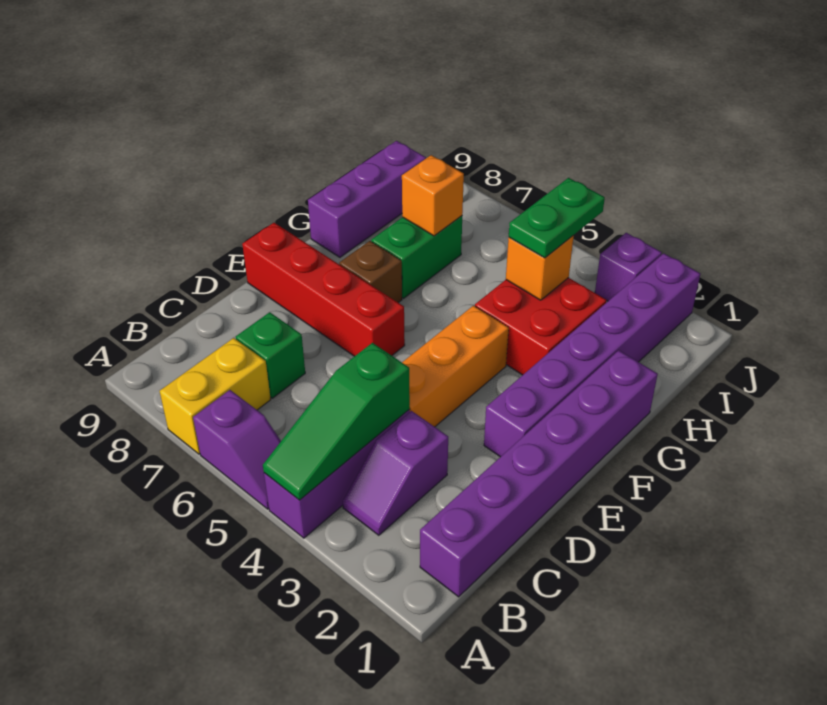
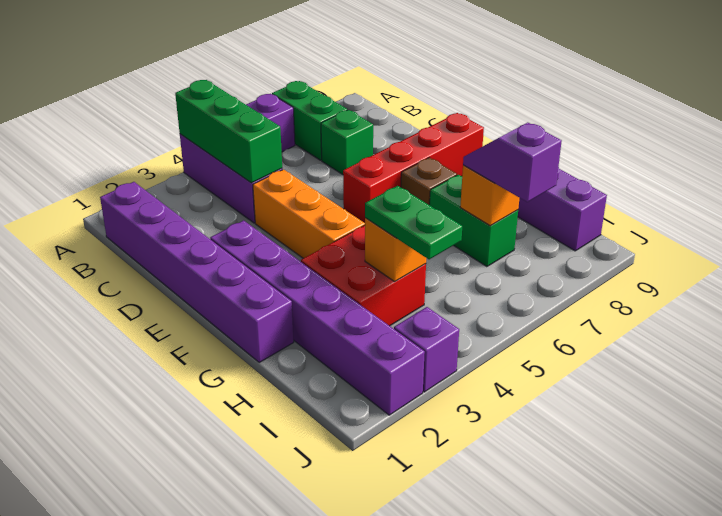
green 1x3 slope [263,343,410,500] -> green 1x3 brick [175,80,282,183]
yellow 1x2 brick [160,338,271,454] -> green 1x2 brick [272,81,347,160]
purple 1x2 slope [343,411,448,535] -> purple 1x2 slope moved to [463,123,562,202]

